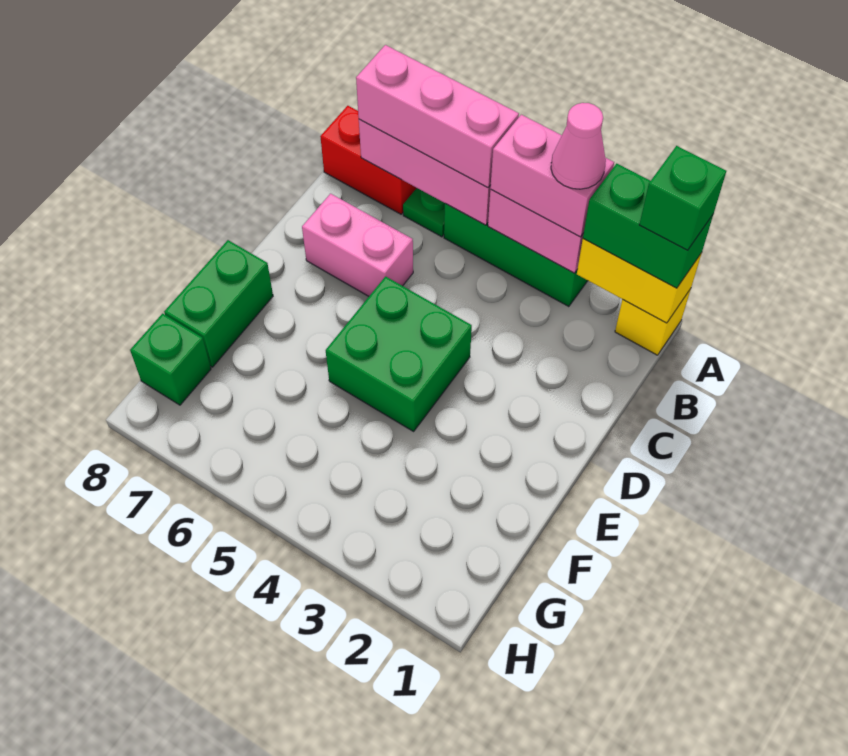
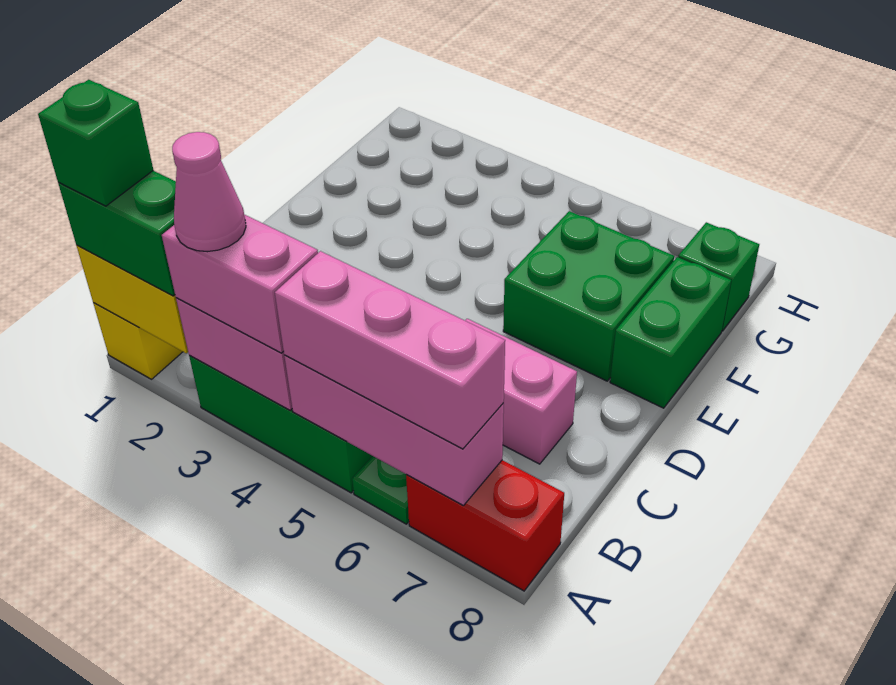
green 2x2 brick [326,276,472,431] -> green 2x2 brick moved to [503,211,674,381]

